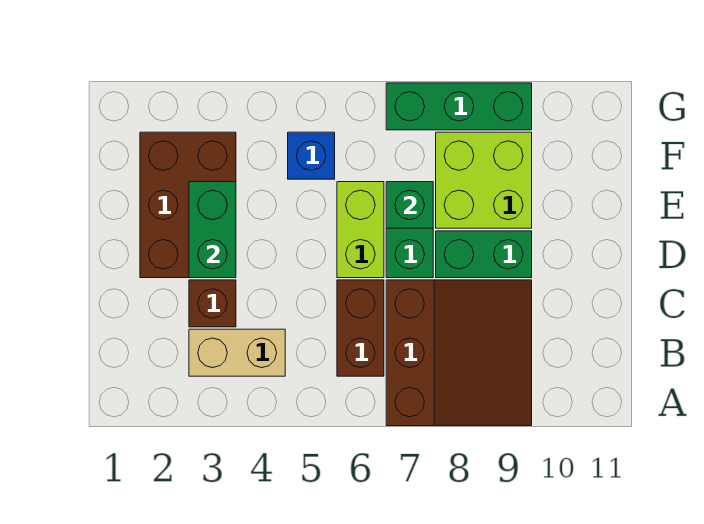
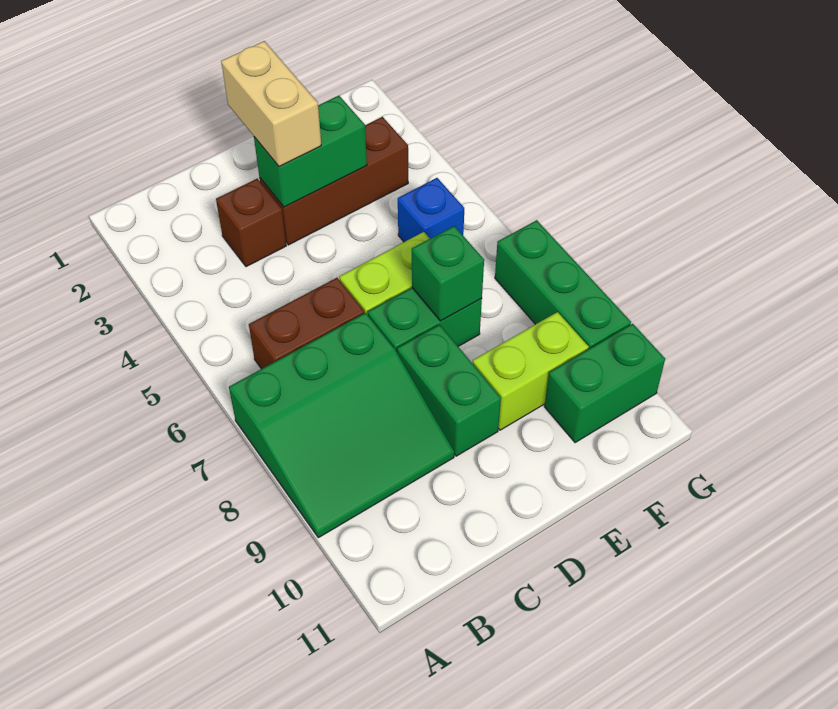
brown 3x3 slope [386,280,532,426] -> green 3x3 slope [229,313,454,538]
tan 1x2 brick [189,329,285,376] -> tan 1x2 brick moved to [221,41,321,167]
brown 2x3 brick [140,132,236,278] -> brown 1x3 brick [260,117,408,245]
lime 2x2 brick [436,132,532,228] -> lime 1x2 brick [472,312,589,430]
none -> green 1x2 brick [544,324,665,443]

